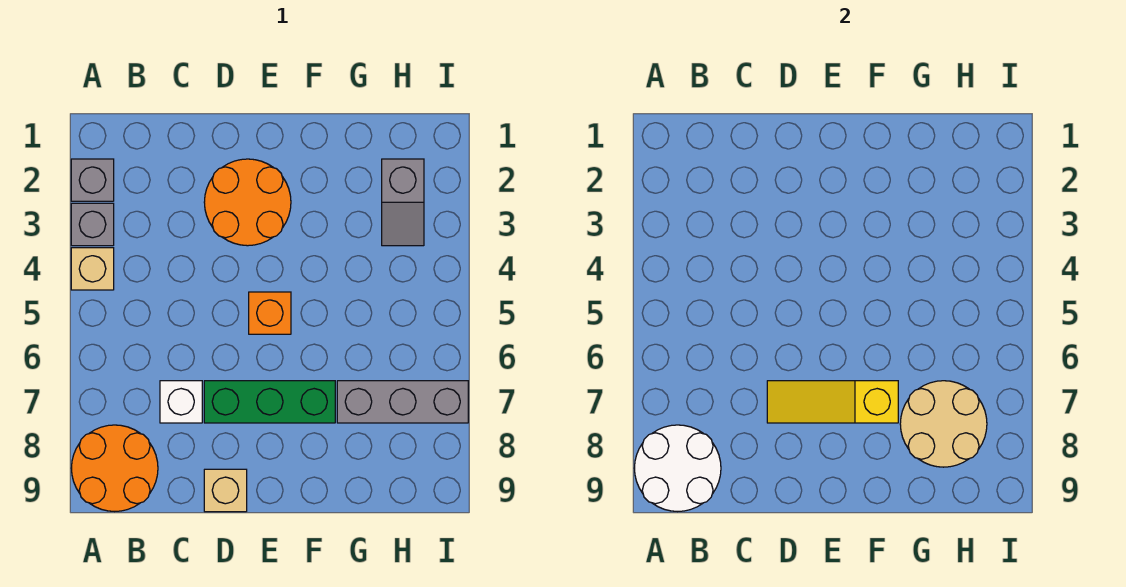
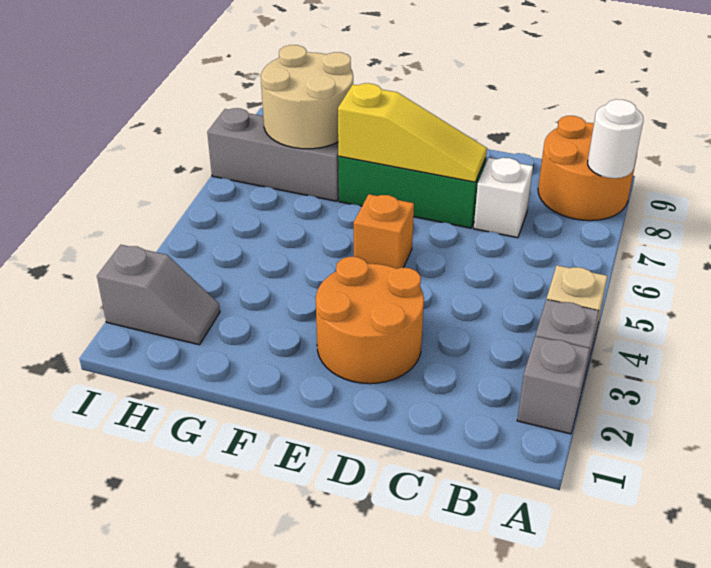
white 2x2 round brick [634,425,721,512] -> white 1x1 round brick [588,99,644,178]
tan 1x1 brick [204,469,247,512] -> none
grey 1x2 slope [382,159,424,246] -> grey 1x2 slope turned to [97,245,220,345]

